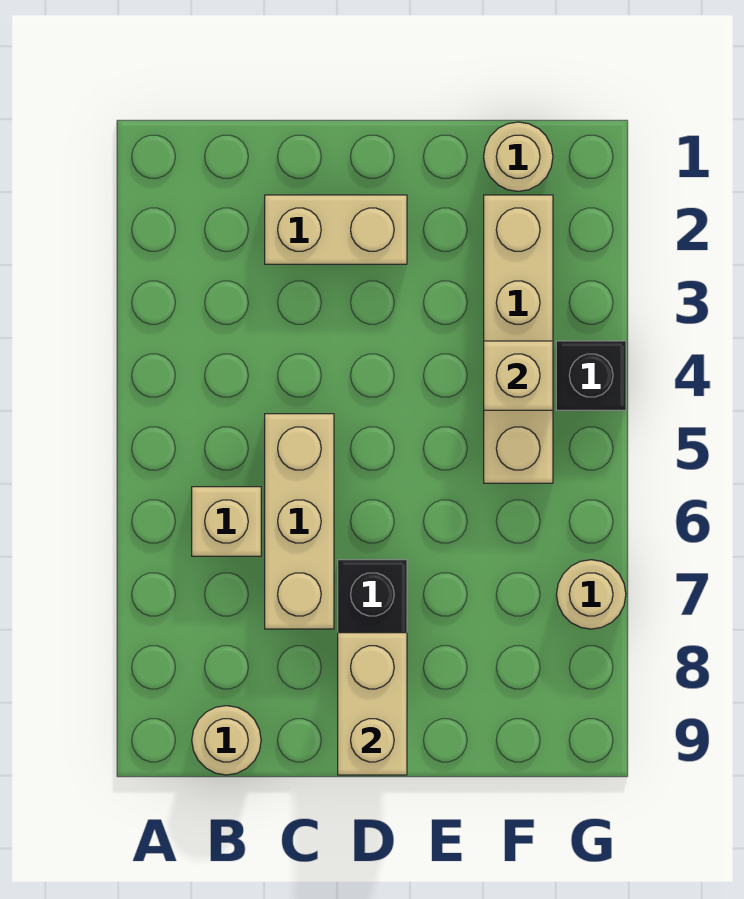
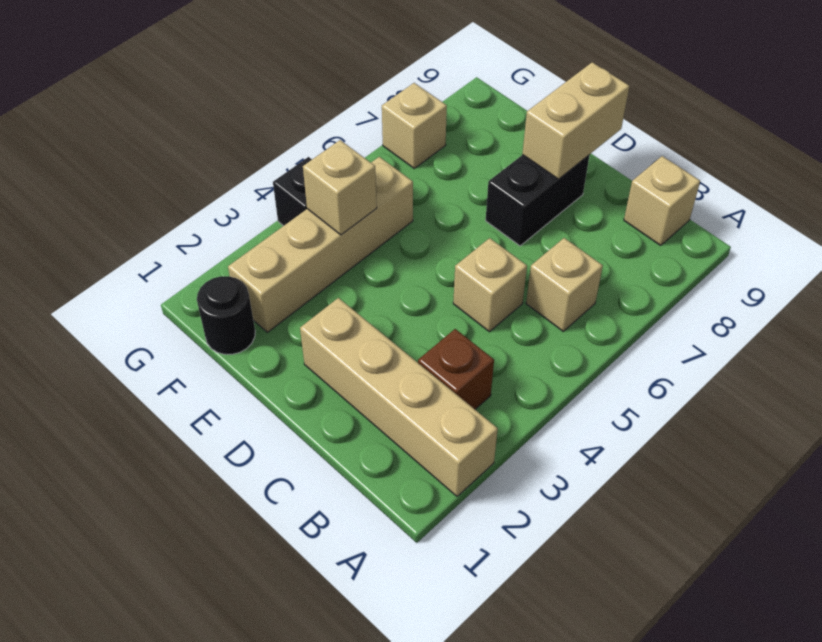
none -> brown 1x1 brick [418,329,494,409]
tan 1x1 round brick [192,706,261,775] -> tan 1x1 brick [624,156,700,245]
tan 1x2 brick [265,195,407,264] -> tan 1x4 brick [300,298,498,496]
tan 1x3 brick [265,414,334,629] -> tan 1x1 brick [453,238,527,332]
tan 1x1 round brick [484,122,553,191] -> black 1x1 round brick [197,276,255,354]
tan 1x1 round brick [557,560,626,629] -> tan 1x1 brick [382,83,447,168]

